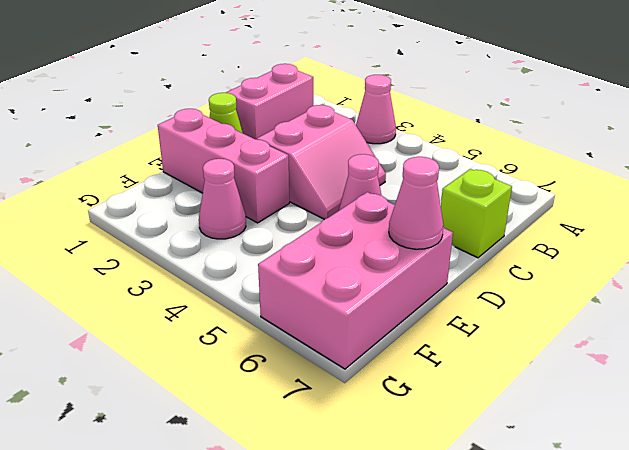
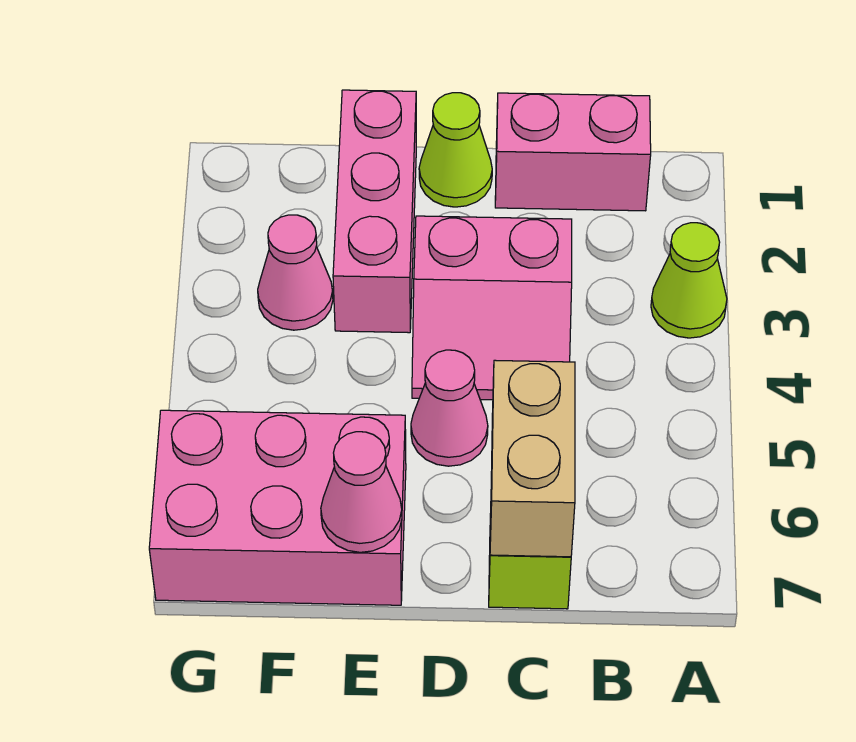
pink 1x1 cone [356,75,396,144] -> lime 1x1 cone [651,223,727,338]
none -> tan 1x2 brick [490,360,575,557]

